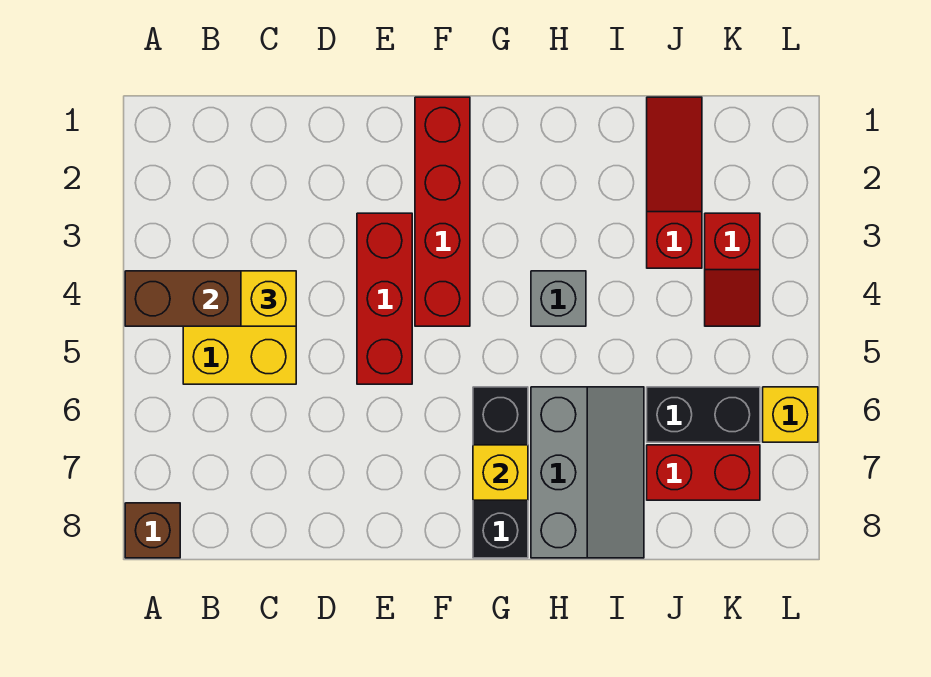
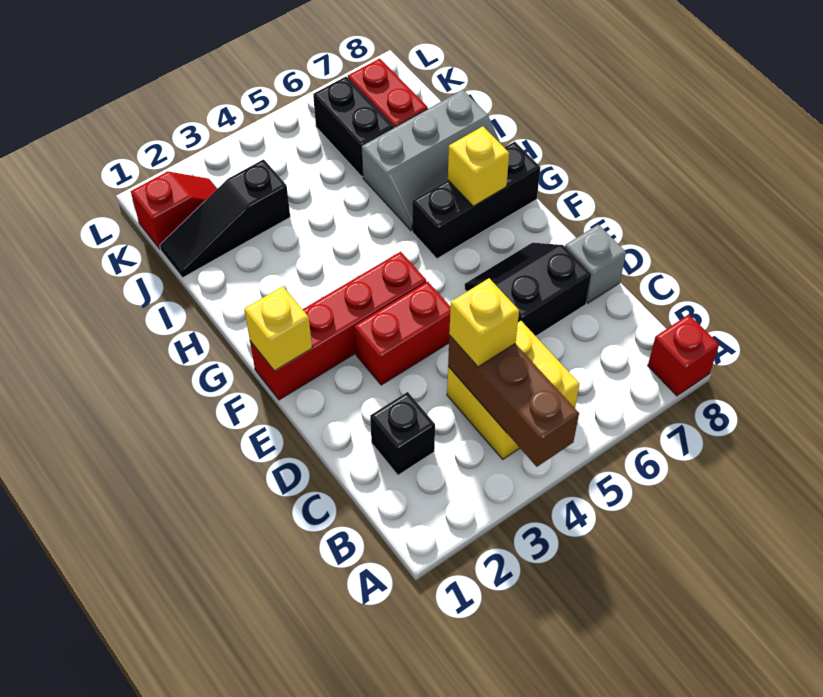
brown 1x1 brick [125,503,180,558] -> red 1x1 brick [648,315,719,396]
none -> black 1x1 brick [370,392,435,475]
none -> black 2x2 slope [464,243,591,336]
red 1x3 brick [357,213,412,384] -> red 1x2 brick [354,282,450,385]
grey 1x1 brick [531,271,586,326] -> grey 1x1 brick moved to [565,225,626,303]
grey 2x3 slope [531,387,644,558] -> grey 2x3 slope turned to [361,90,501,231]
red 1x3 slope [647,97,702,268] -> black 1x3 slope [160,159,290,278]
red 1x2 slope [705,213,760,326] -> red 1x2 slope moved to [131,171,217,249]
yellow 1x1 brick [763,387,818,442] -> yellow 1x1 brick moved to [244,286,312,371]

